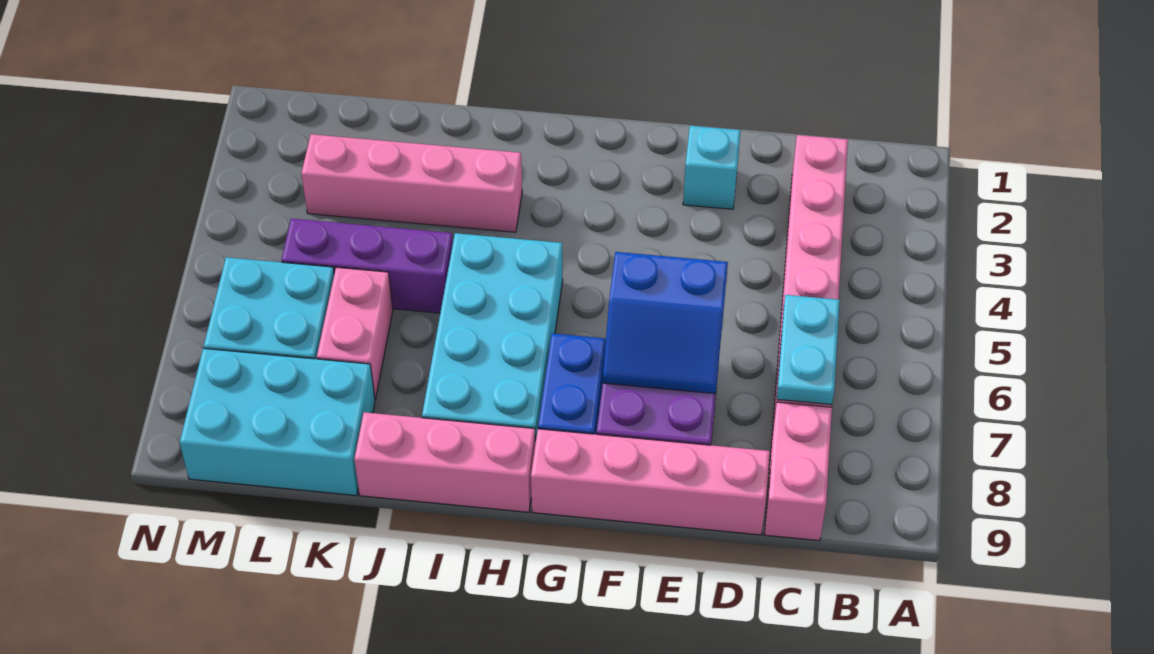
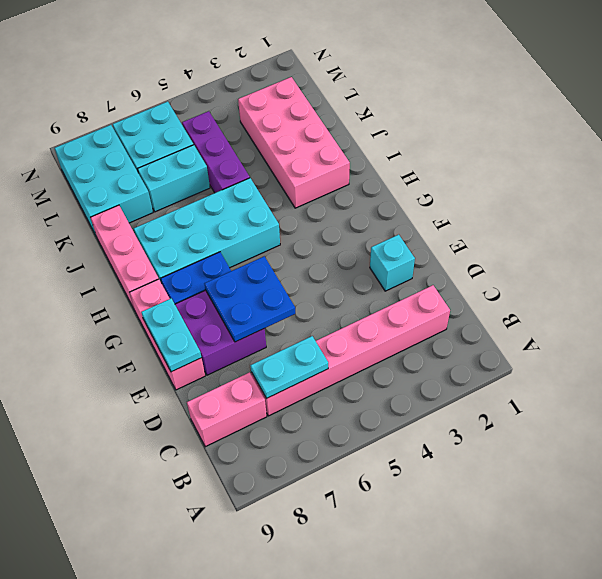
pink 1x4 brick [531,429,770,535] -> pink 1x3 brick [129,279,205,390]
blue 2x2 slope [603,252,728,394] -> blue 2x2 plate [205,256,295,342]
none -> cyan 1x2 plate [141,298,202,372]
pink 1x4 brick [301,134,522,232] -> pink 2x4 brick [238,77,350,208]
pink 1x2 brick [317,267,393,399] -> cyan 1x2 brick [138,145,210,212]

